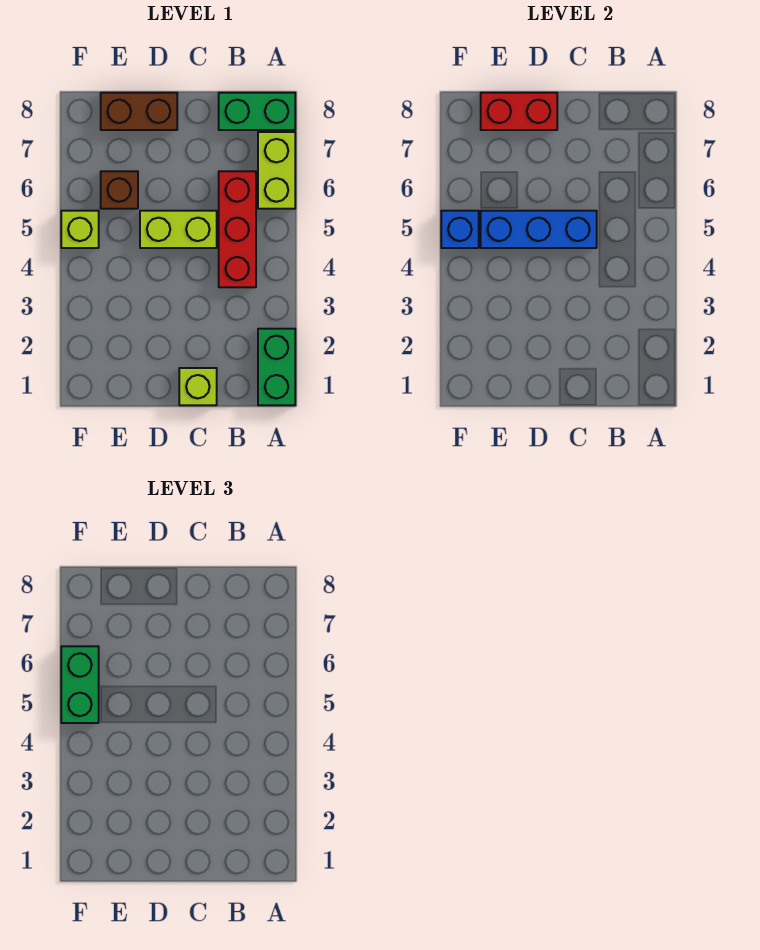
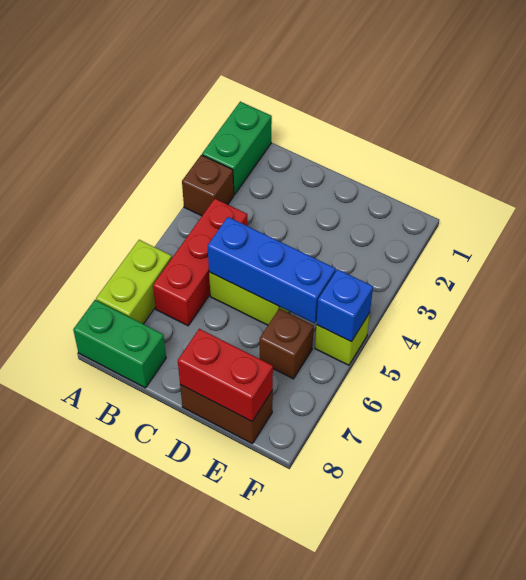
none -> brown 1x1 brick [182,155,234,216]
lime 1x1 brick [179,368,217,405] -> none
green 1x2 brick [61,646,99,723] -> none

